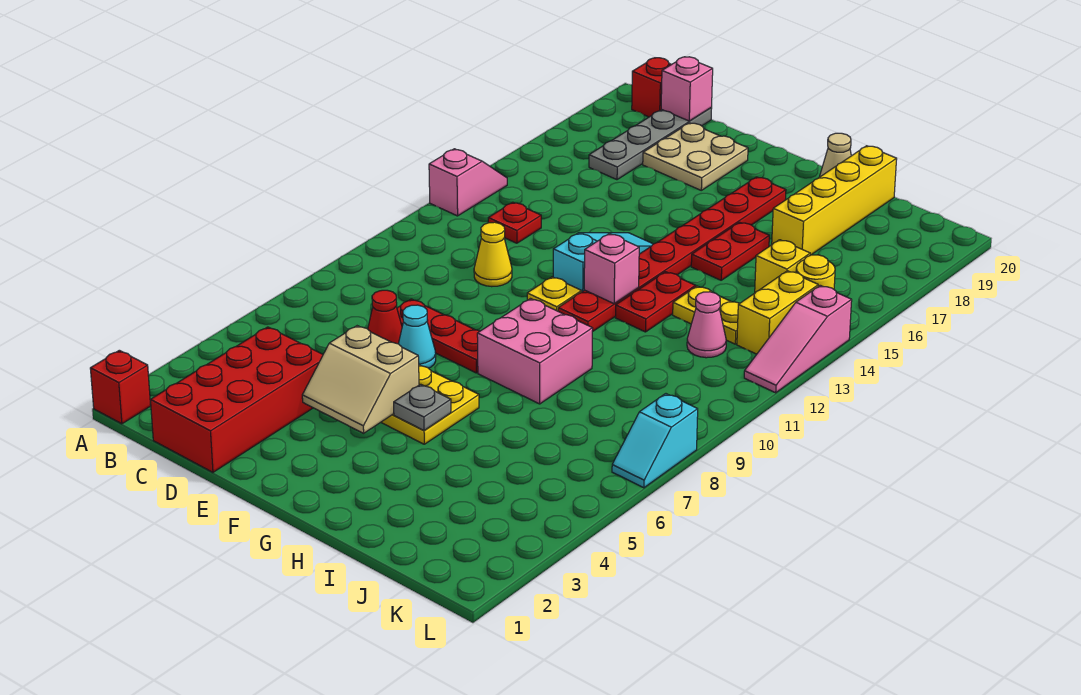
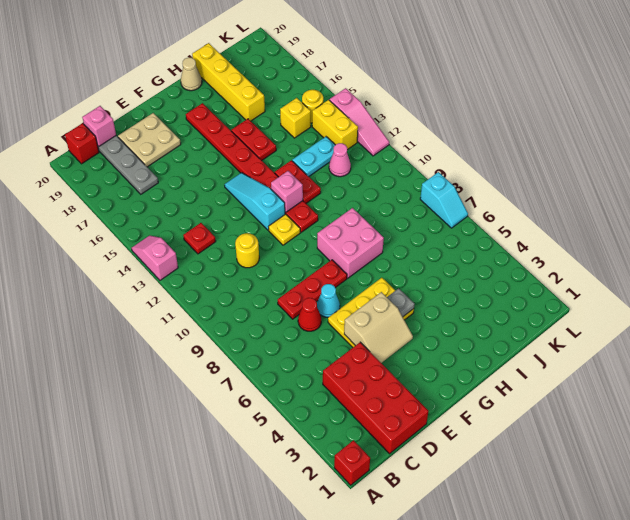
yellow 1x1 cone [474,222,512,287] -> yellow 1x1 round brick [235,233,259,268]
yellow 1x2 plate [673,286,740,344] -> cyan 1x2 plate [292,137,335,177]

